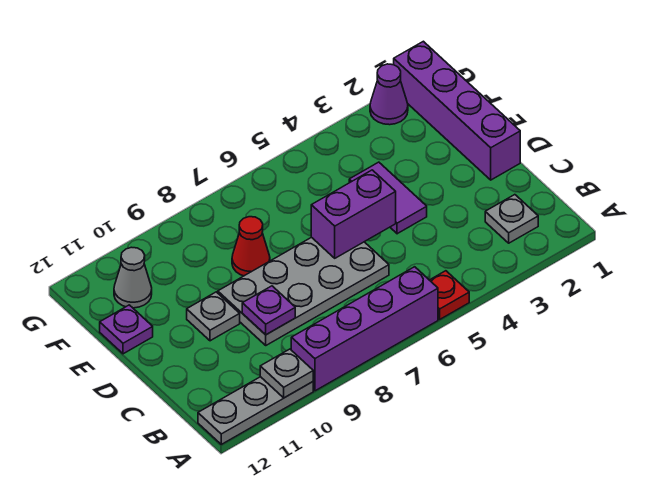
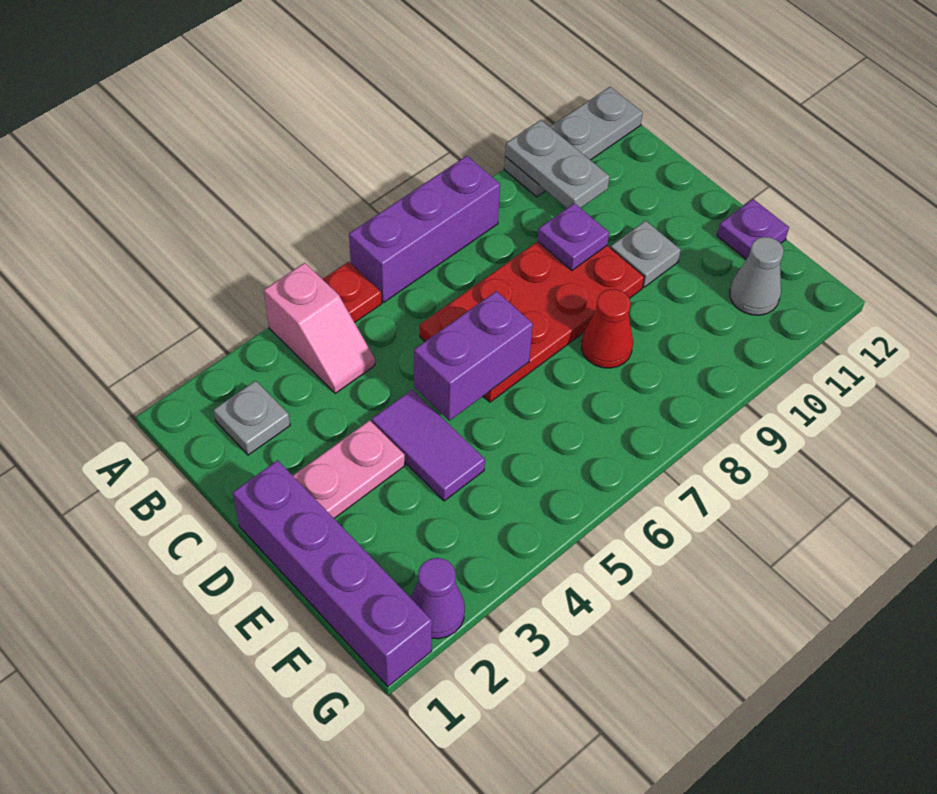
none -> pink 1x2 slope [264,263,375,393]
purple 1x4 brick [291,267,438,391] -> purple 1x3 brick [349,156,500,303]
grey 1x1 plate [260,349,313,398] -> grey 1x2 plate [505,120,610,208]
grey 2x4 plate [218,237,389,345] -> red 2x4 plate [420,242,644,402]
none -> pink 1x2 plate [293,420,405,518]

